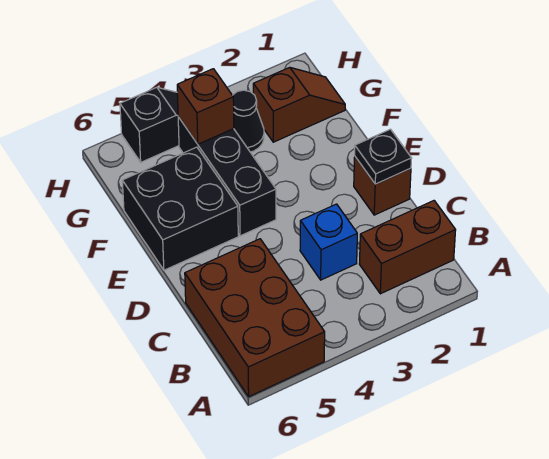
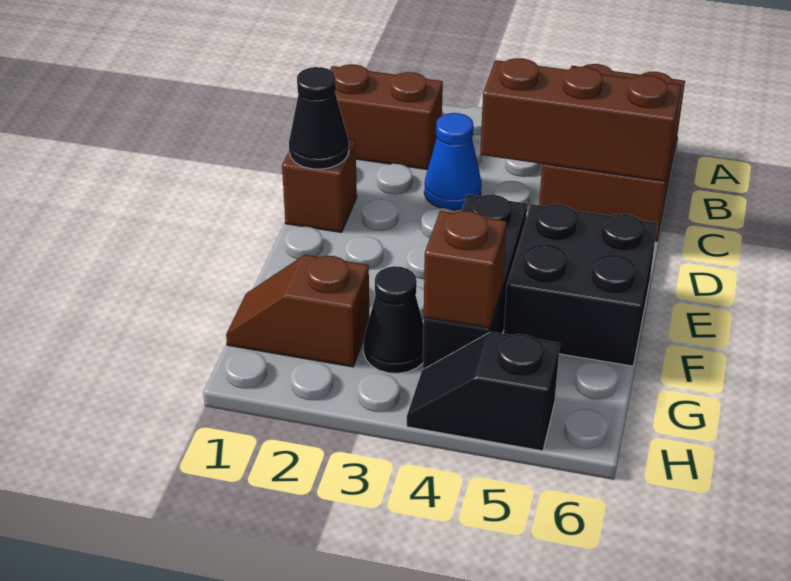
blue 1x1 brick [300,204,357,280] -> blue 1x1 cone [424,113,481,210]
none -> brown 1x3 brick [480,58,681,182]
black 1x1 plate [355,129,412,184] -> black 1x1 cone [289,67,349,169]

